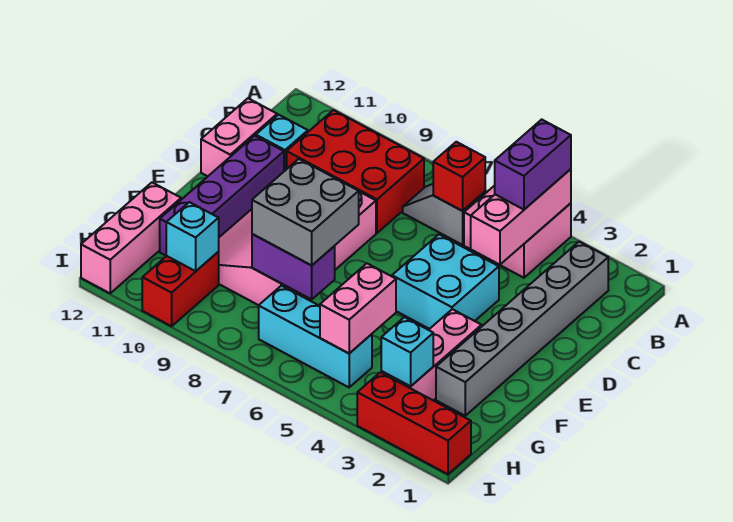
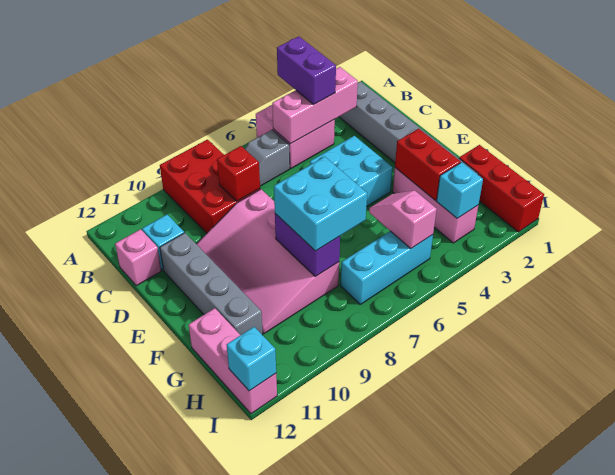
pink 1x3 brick [471,169,571,265] -> pink 1x3 brick turned to [272,67,358,144]
red 1x1 brick [433,142,485,211] -> red 1x1 brick moved to [217,146,260,201]
red 2x3 brick [287,110,424,233] -> red 2x3 brick turned to [160,140,260,233]
pink 1x2 brick [201,98,277,176] -> pink 1x1 brick [115,229,161,286]
purple 1x4 brick [160,136,284,255] -> grey 1x4 brick [160,233,263,335]
grey 2x2 brick [252,159,359,265] -> cyan 2x2 brick [274,157,367,251]
pink 1x2 brick [320,263,396,353] -> pink 1x2 slope [369,191,437,248]
purple 1x2 brick [252,234,335,299] -> purple 1x2 brick turned to [275,214,340,277]
red 1x2 brick [142,252,219,326] -> red 1x2 brick moved to [395,129,461,200]
cyan 1x1 brick [166,202,219,271] -> cyan 1x1 brick moved to [227,327,276,391]
red 1x3 brick [357,372,471,474] -> red 1x3 brick turned to [459,145,544,232]

